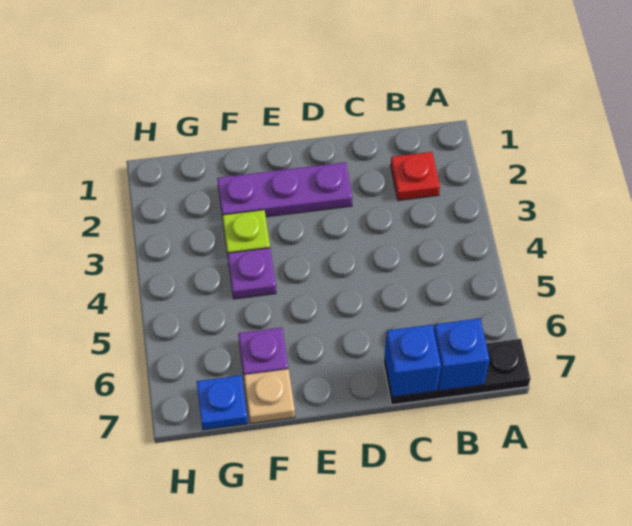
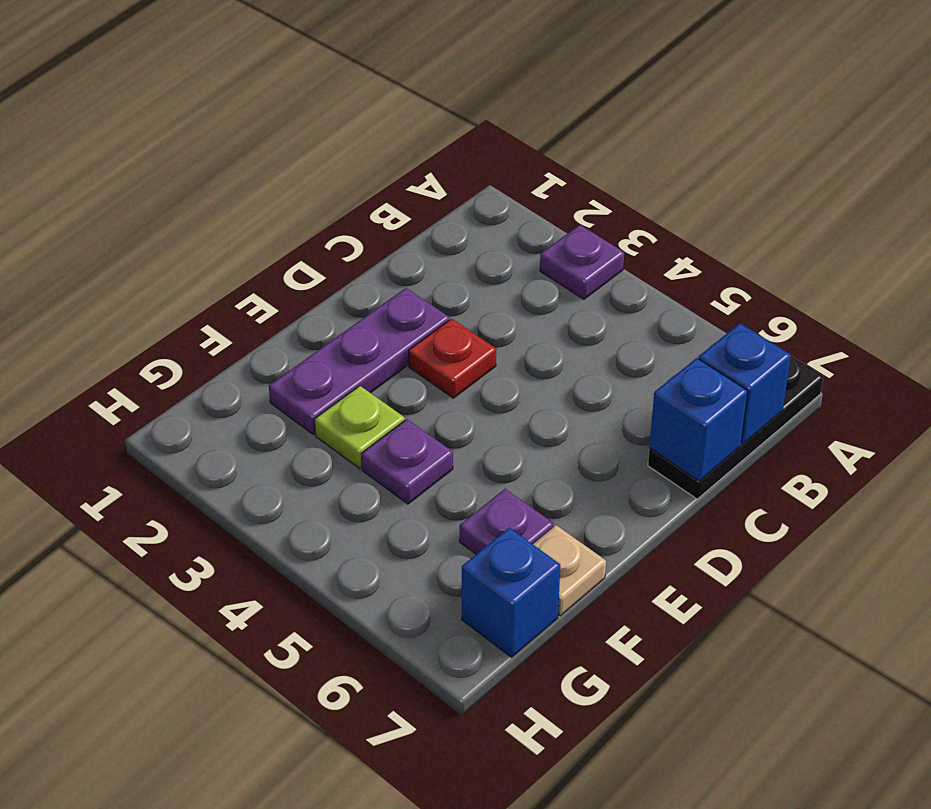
none -> purple 1x1 plate [540,225,624,299]
red 1x1 plate [391,152,440,201] -> red 1x1 plate moved to [409,319,496,398]
blue 1x1 plate [197,375,248,430] -> blue 1x1 brick [462,528,560,657]

